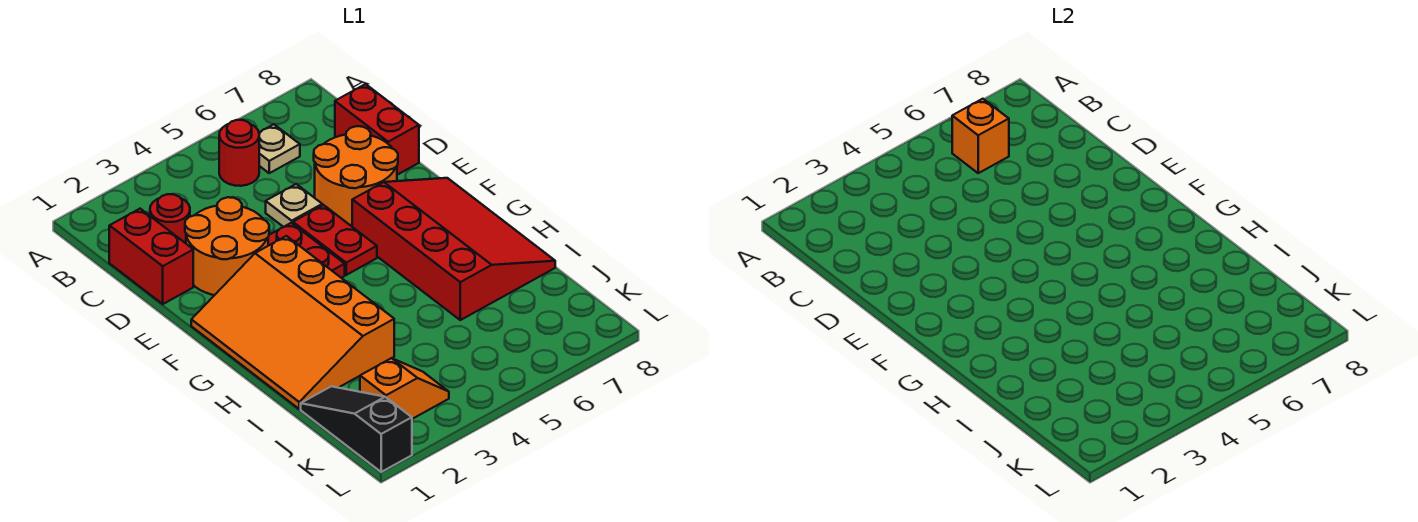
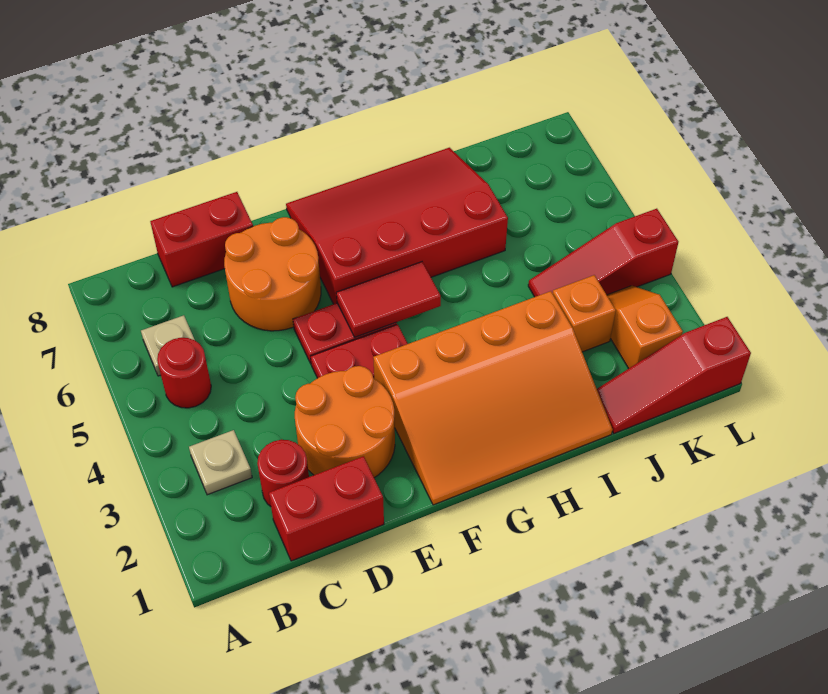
orange 1x1 brick [952,99,1009,173] -> orange 1x1 brick moved to [553,275,616,352]
tan 1x1 plate [266,184,322,227] -> tan 1x1 plate moved to [189,430,252,495]
none -> red 1x2 tile [336,262,441,337]
black 1x3 slope [301,386,412,472] -> red 1x3 slope [597,317,751,433]
none -> red 1x3 slope [528,209,679,297]

